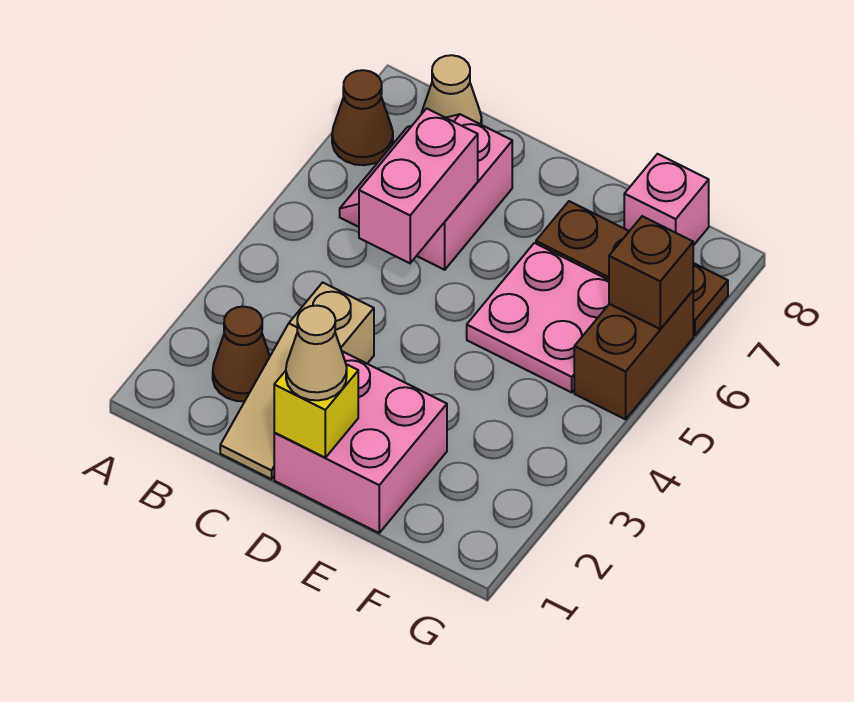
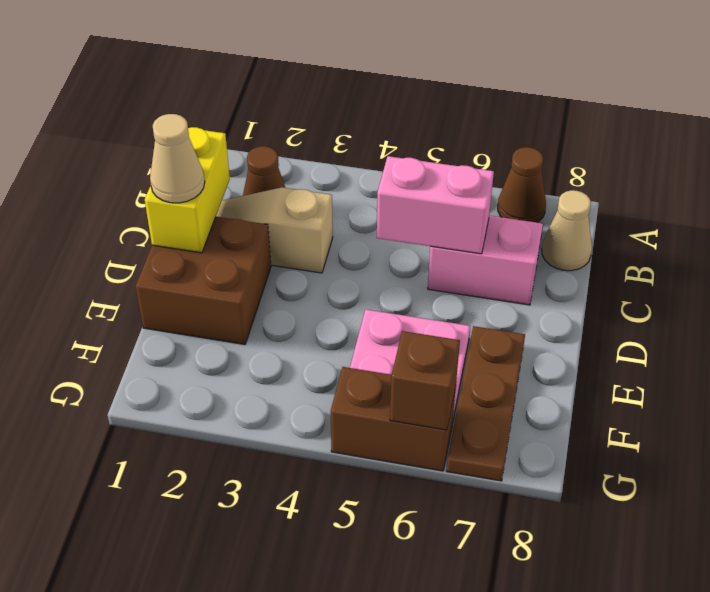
pink 2x2 brick [274,351,447,533] -> brown 2x2 brick [136,217,271,345]
yellow 1x1 brick [274,364,358,458] -> yellow 1x2 brick [145,127,230,253]
pink 1x1 brick [624,154,709,246] -> none

